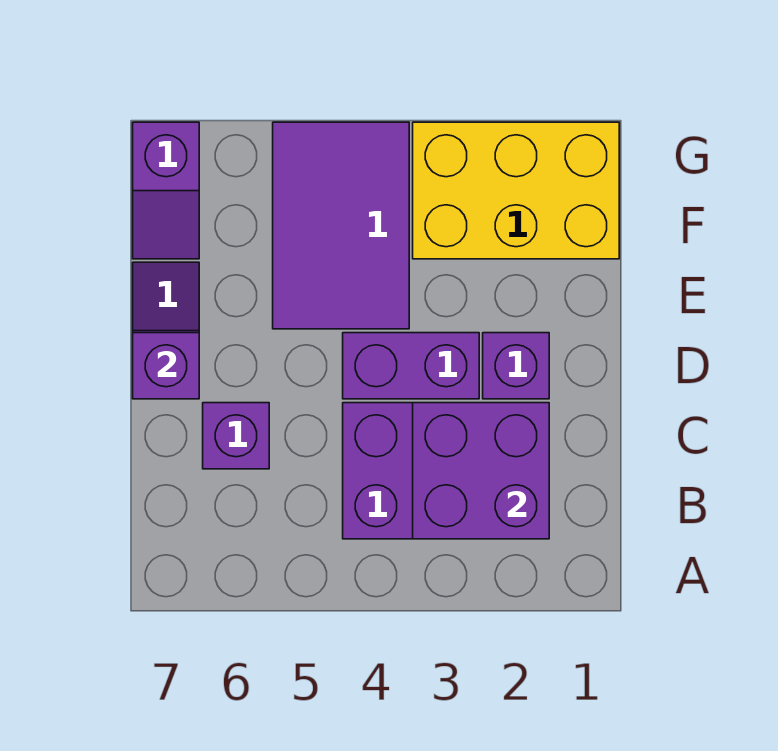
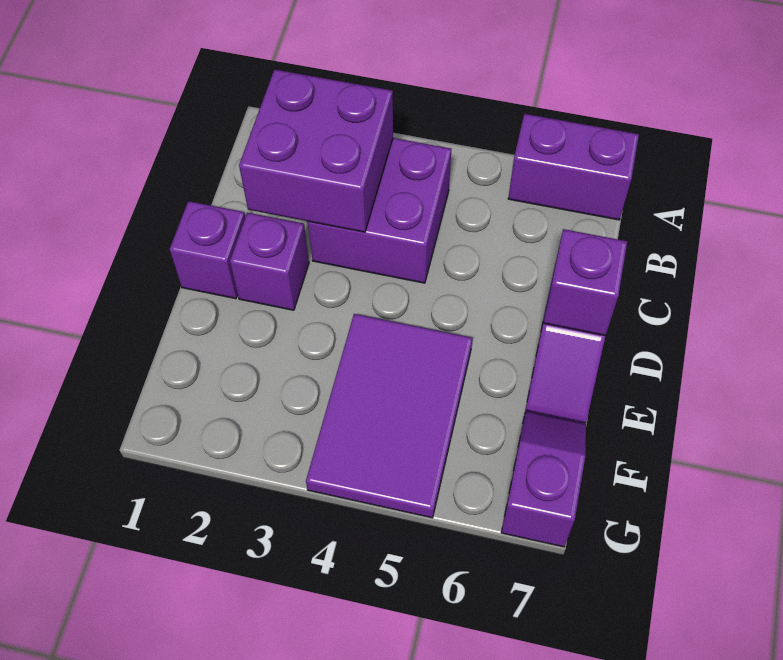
purple 1x1 brick [203,403,269,469] -> purple 1x1 brick moved to [170,201,245,299]
purple 1x2 brick [343,333,479,399] -> purple 1x2 brick moved to [508,114,639,220]
yellow 2x3 brick [413,122,619,259] -> none

